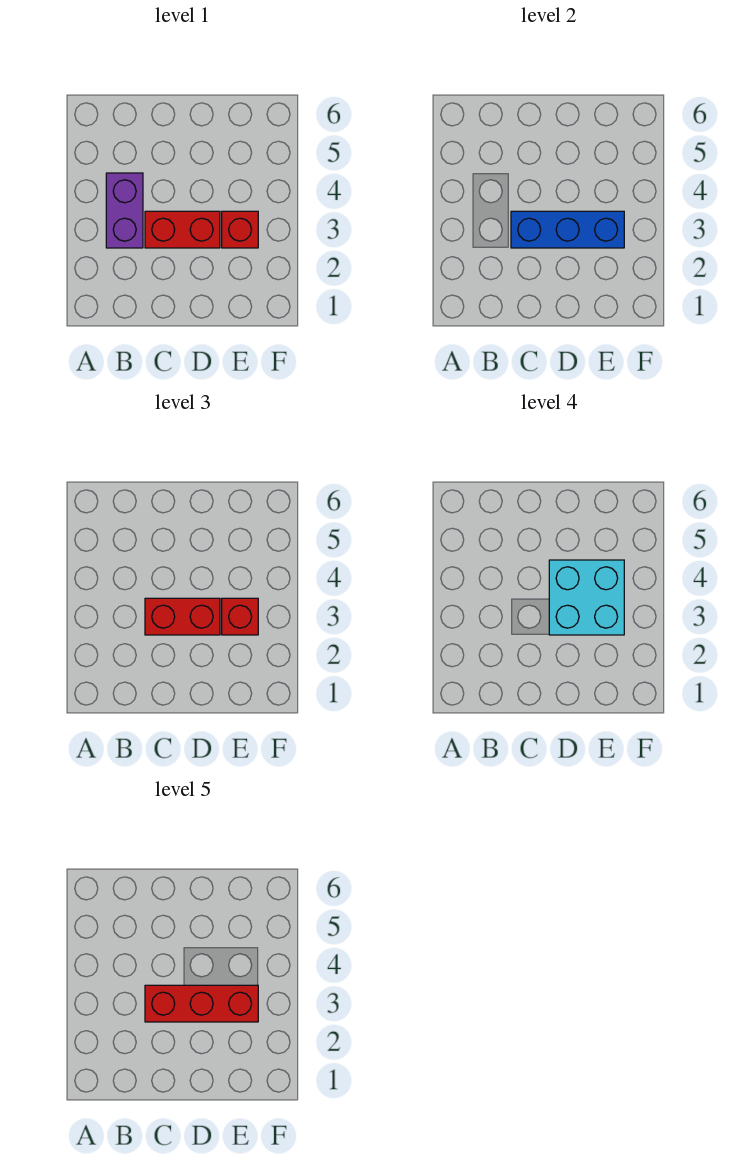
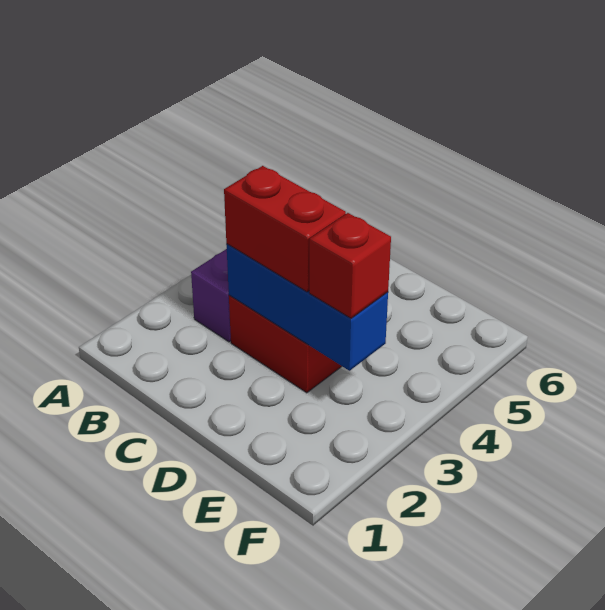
red 1x3 brick [145,985,258,1022] -> none
cyan 2x2 brick [549,560,624,635] -> none
red 1x1 brick [222,211,258,248] -> none

